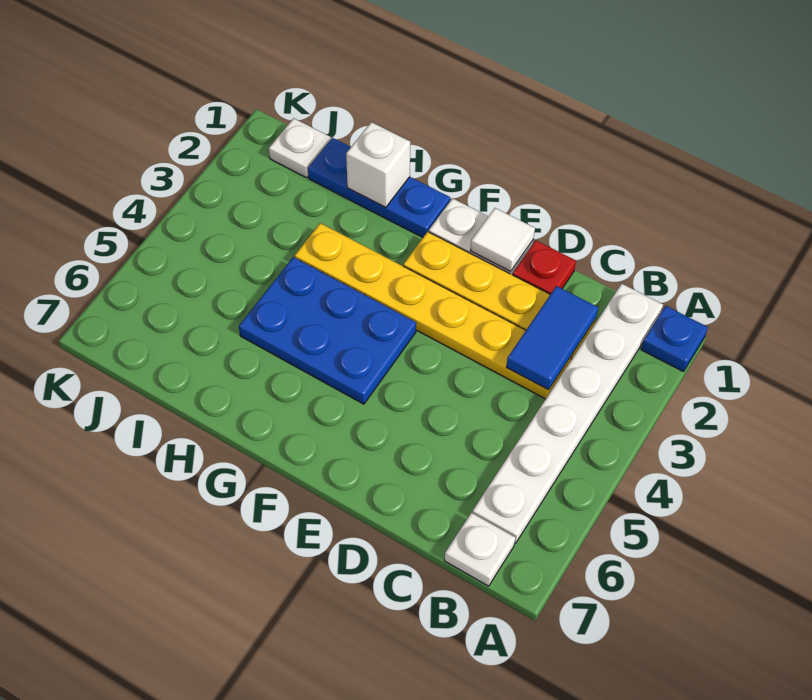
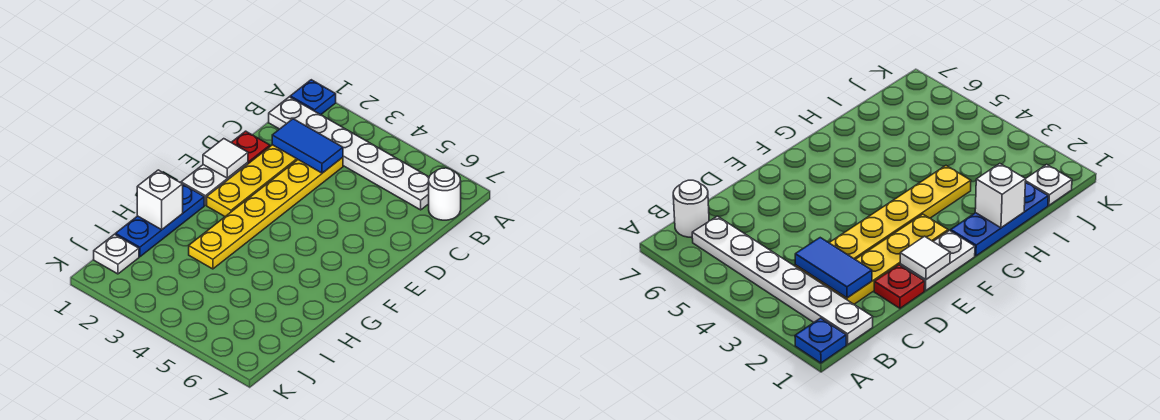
white 1x1 plate [444,513,515,586] -> white 1x1 round brick [429,168,461,220]
blue 2x3 plate [239,257,416,404] -> none

